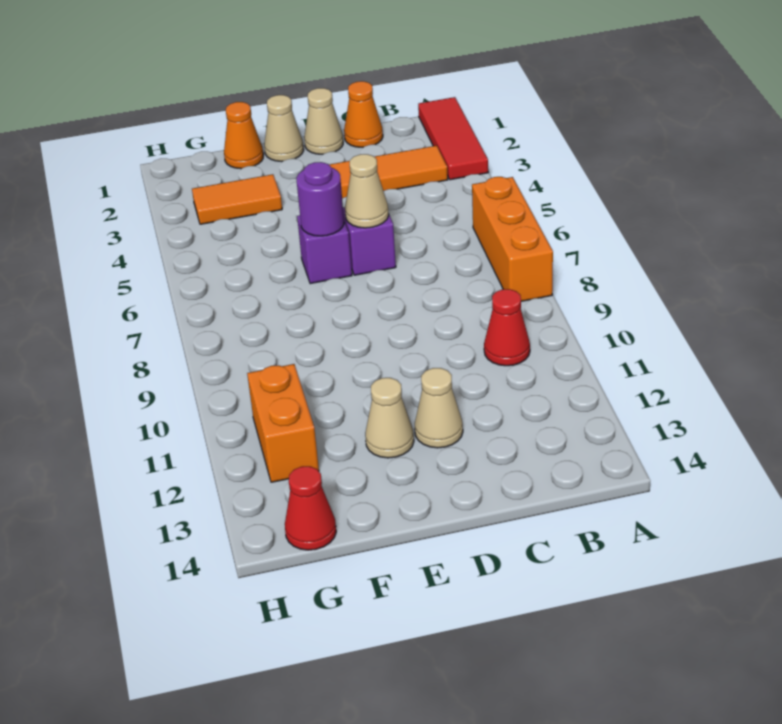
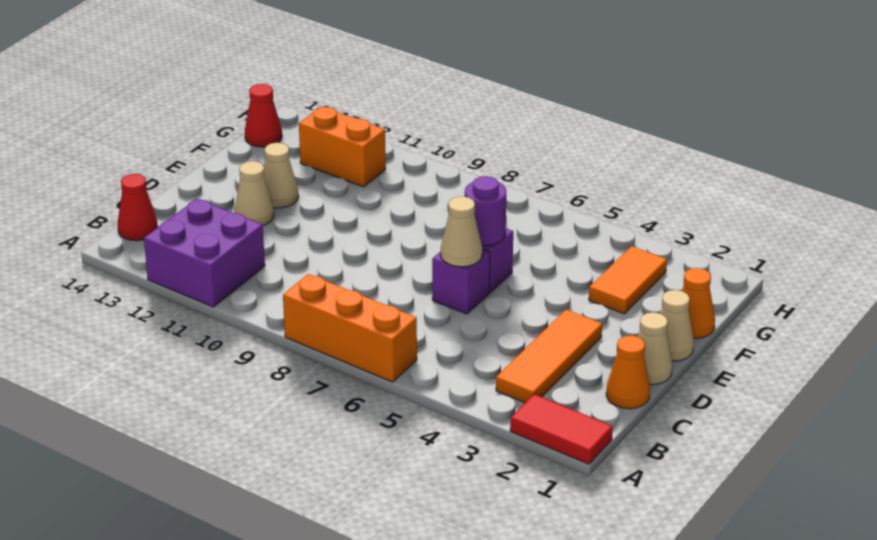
red 1x3 tile [418,97,488,180] -> red 1x2 tile [510,394,613,464]
none -> purple 2x2 brick [144,199,265,307]
red 1x1 cone [484,289,530,366] -> red 1x1 cone moved to [118,174,158,241]

